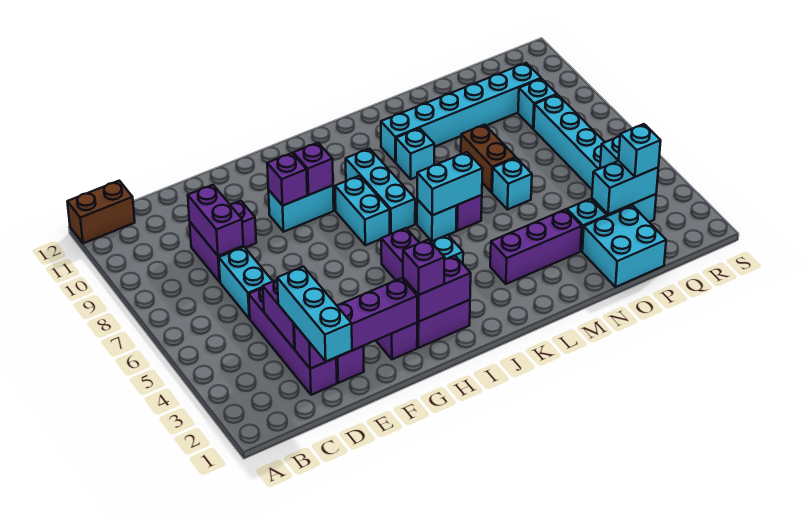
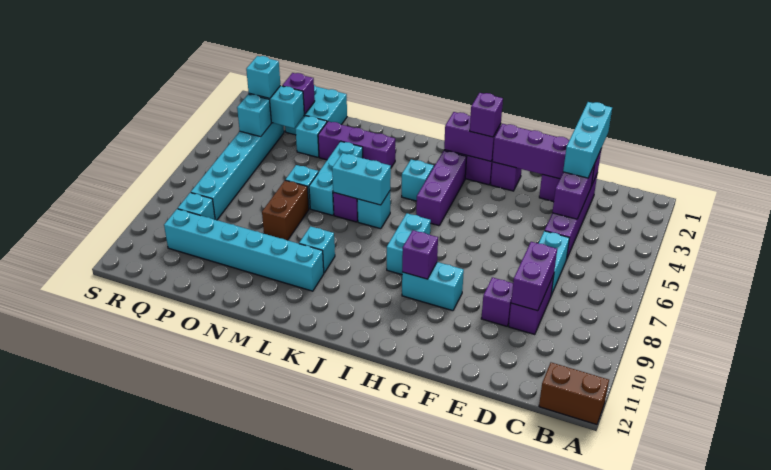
purple 1x1 brick [267,153,307,206] -> purple 1x1 brick moved to [282,73,315,114]
cyan 1x3 brick [346,149,415,234] -> cyan 1x3 brick moved to [309,141,363,215]

